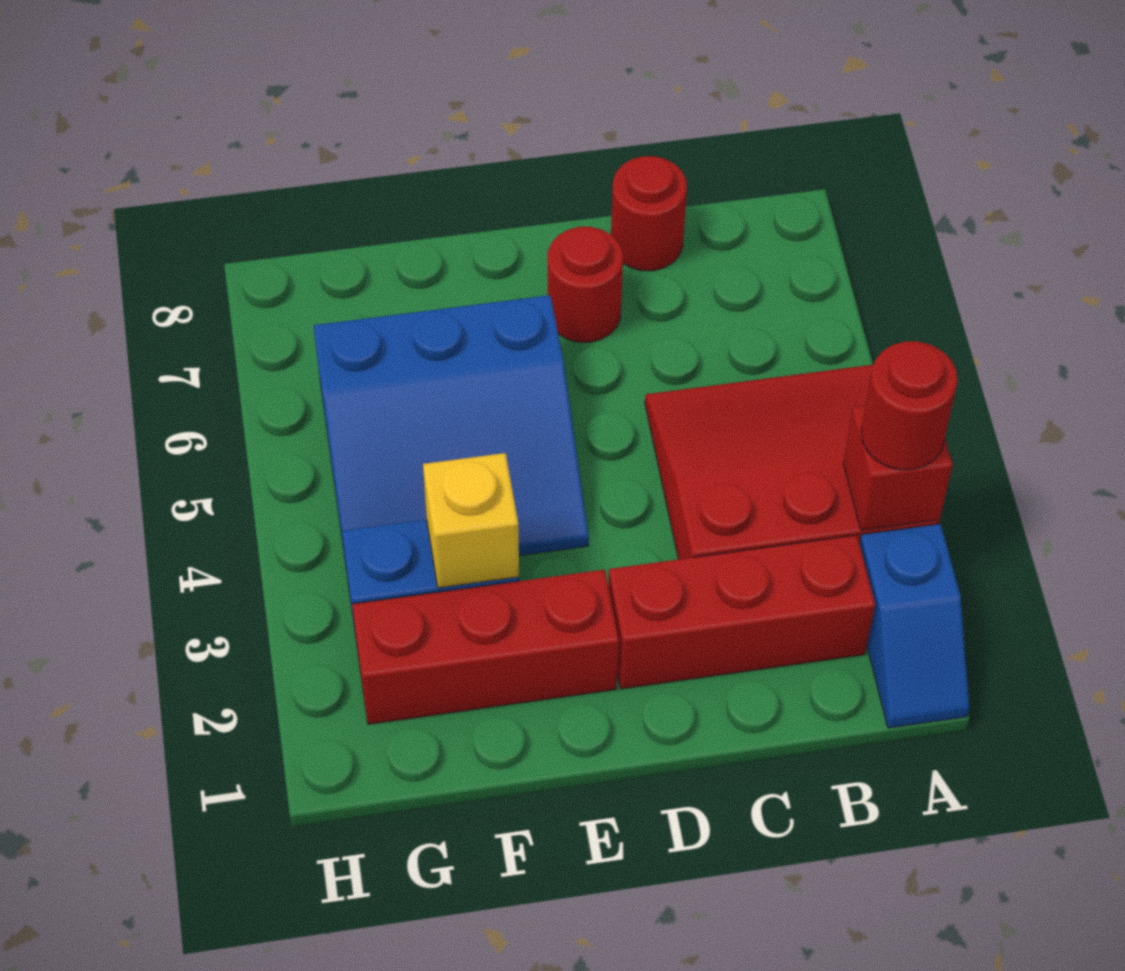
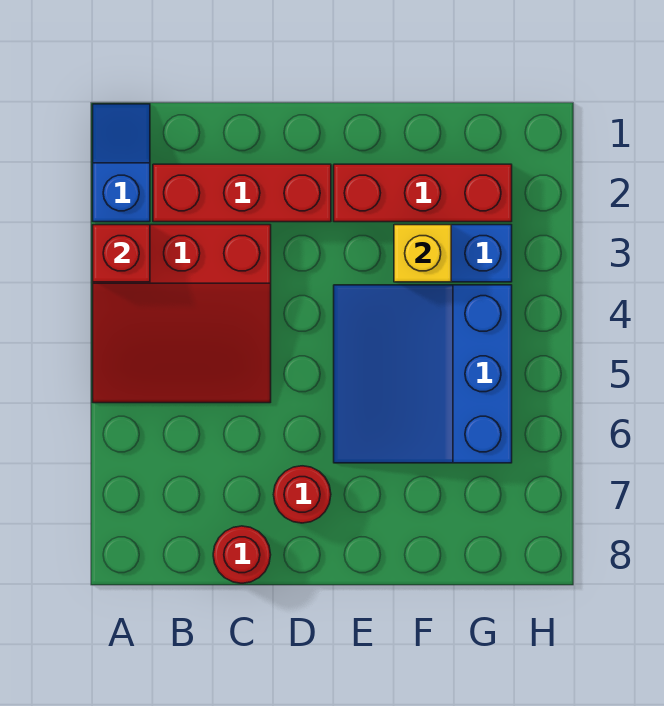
red 1x1 round brick [861,341,958,470] -> none
blue 3x3 slope [313,295,589,571] -> blue 3x3 slope turned to [334,285,512,463]

